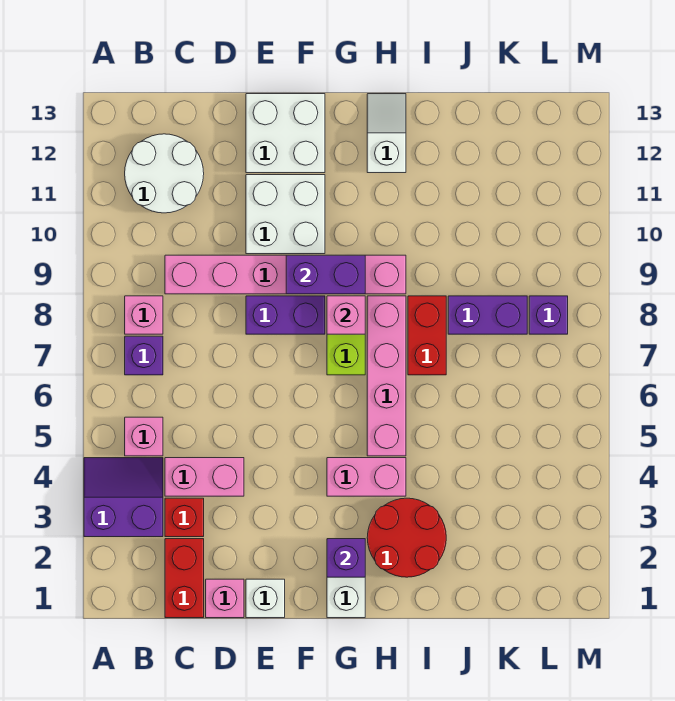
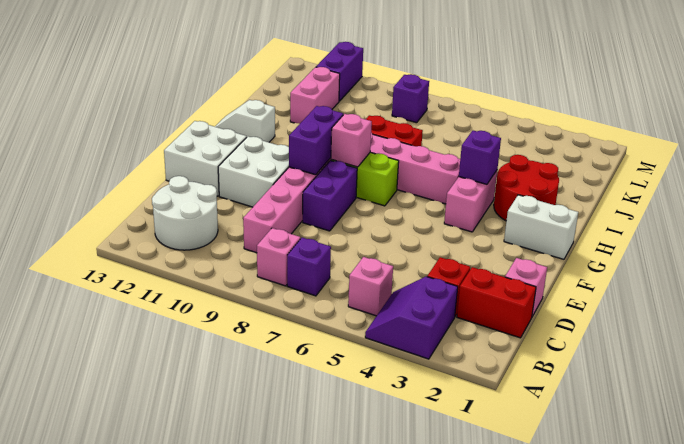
pink 1x2 brick [165,458,244,496] -> pink 1x2 brick moved to [290,67,340,124]
white 1x1 brick [246,579,285,618] -> none
purple 1x1 brick [327,539,365,577] -> purple 1x1 brick moved to [459,131,501,184]
purple 1x2 brick [448,296,527,334] -> purple 1x2 brick moved to [316,42,363,101]

